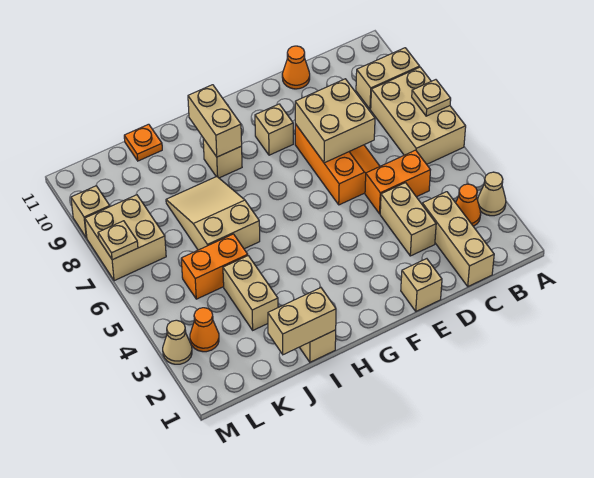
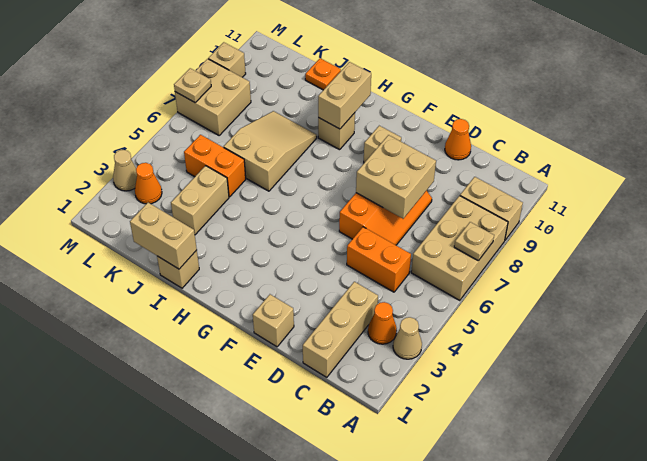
tan 1x2 brick [380,183,436,256] -> none

